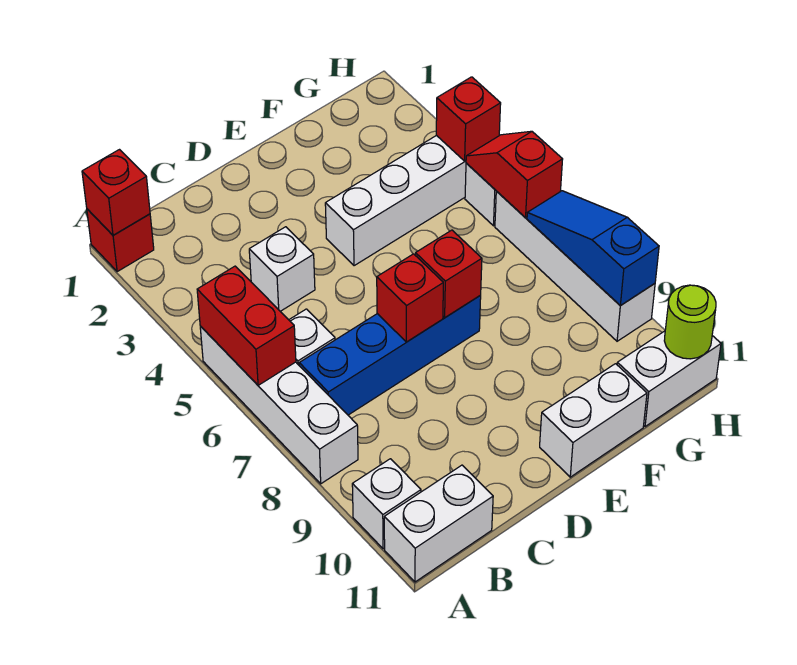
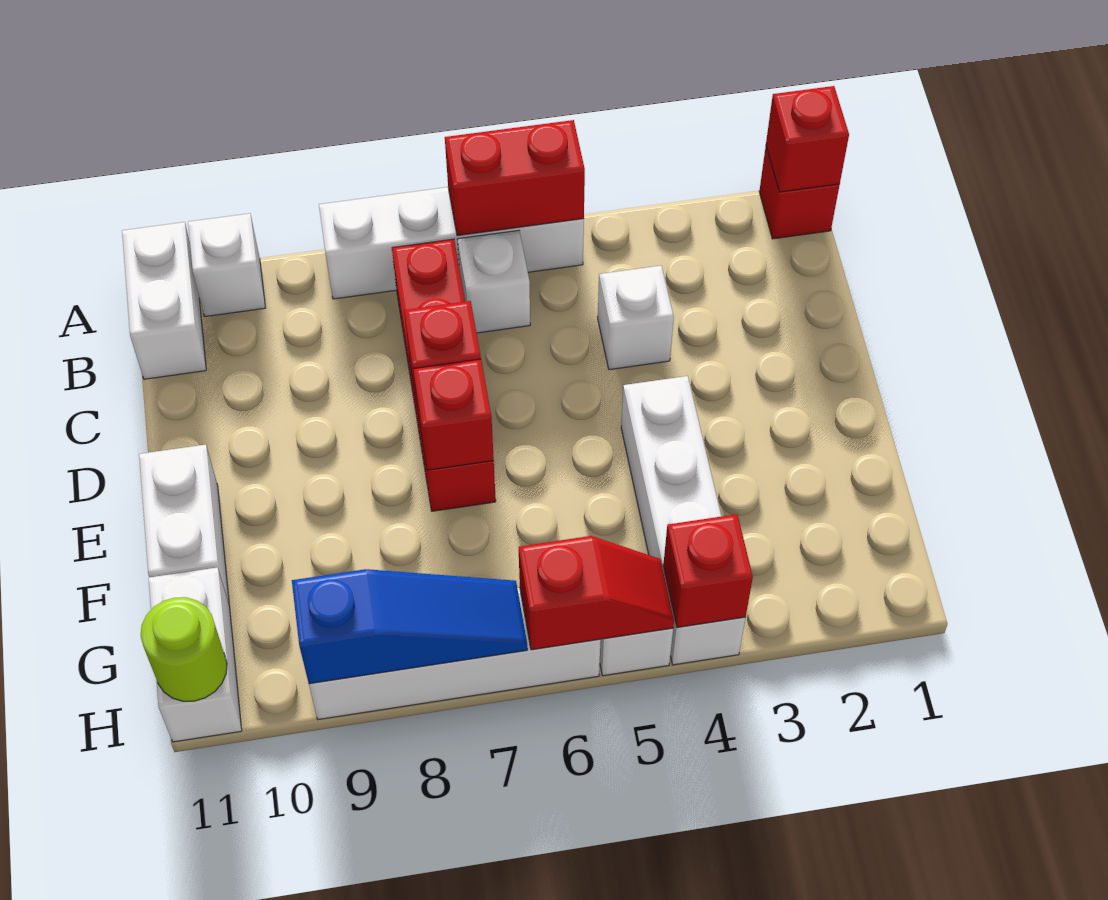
blue 1x4 brick [299,296,481,415] -> red 1x4 brick [392,239,496,511]

